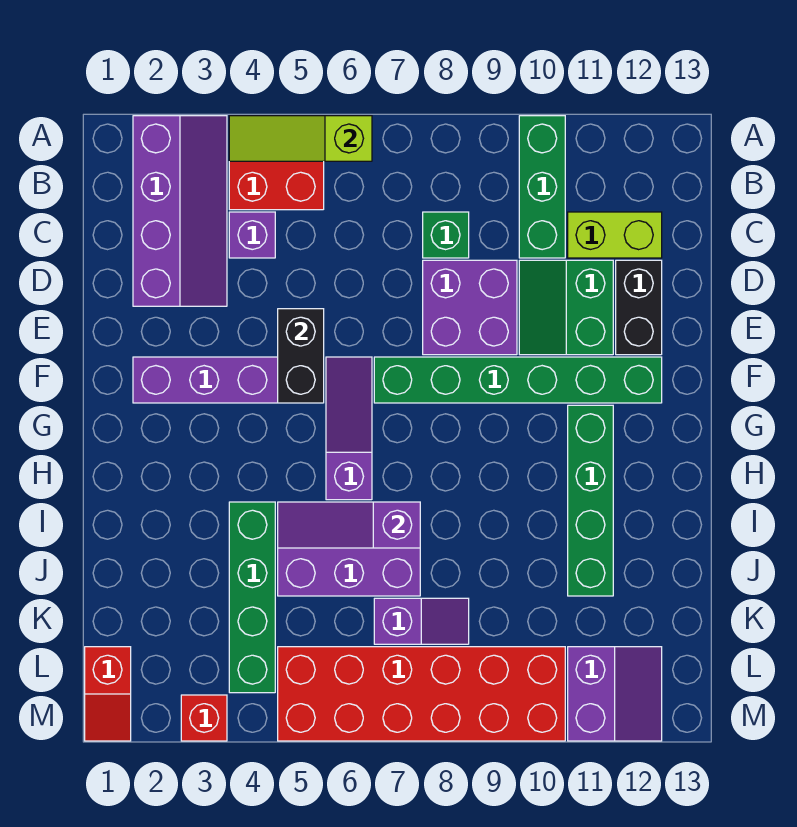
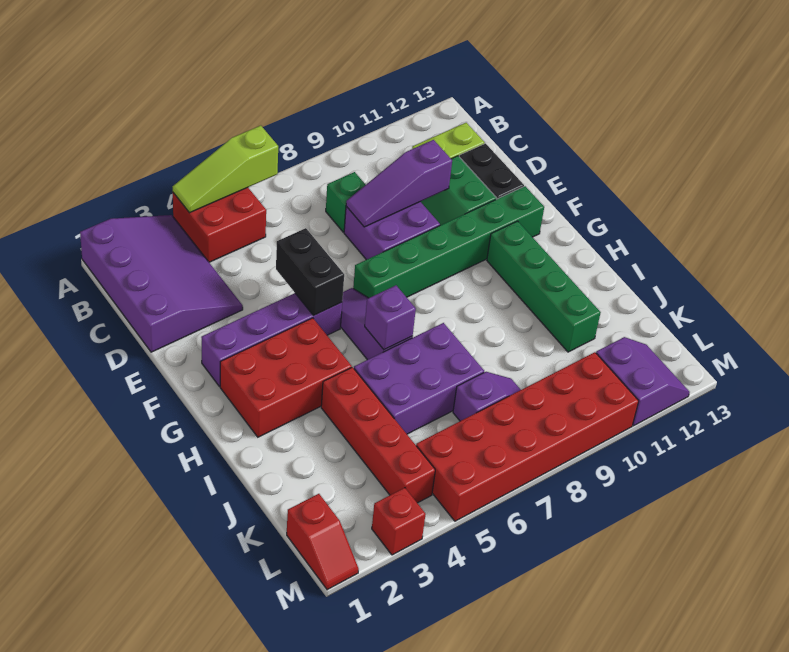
purple 2x4 slope [133,116,227,306] -> purple 3x4 slope [80,215,243,352]
green 1x3 brick [519,116,565,258] -> none
purple 1x1 brick [229,212,275,258] -> purple 1x1 brick moved to [365,285,416,350]
none -> red 2x3 brick [220,318,352,437]
green 1x4 brick [229,502,275,693] -> red 1x4 brick [321,367,435,503]
purple 1x3 slope [278,502,420,548] -> purple 1x3 slope moved to [346,140,452,227]

